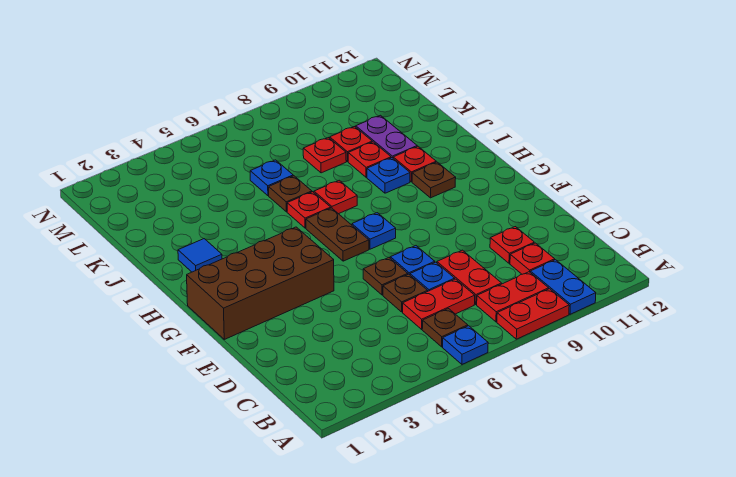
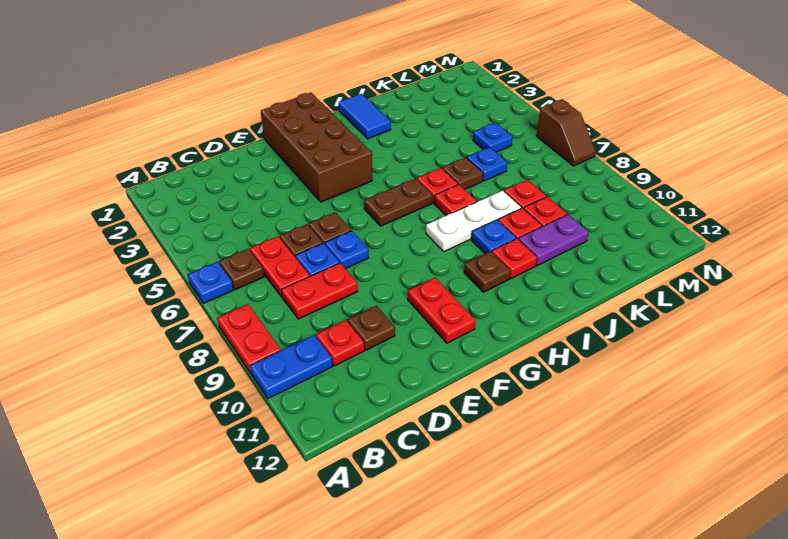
red 1x2 plate [477,272,549,322] -> red 1x2 plate moved to [408,278,476,343]
red 1x1 plate [490,227,534,263] -> brown 1x1 plate [347,305,395,350]
blue 1x1 plate [352,213,396,249] -> blue 1x1 plate moved to [473,123,513,152]
none -> white 1x3 plate [426,190,522,252]
blue 1x1 tile [178,239,222,272] -> blue 1x2 tile [338,94,391,139]
none -> brown 1x2 slope [536,99,596,166]

